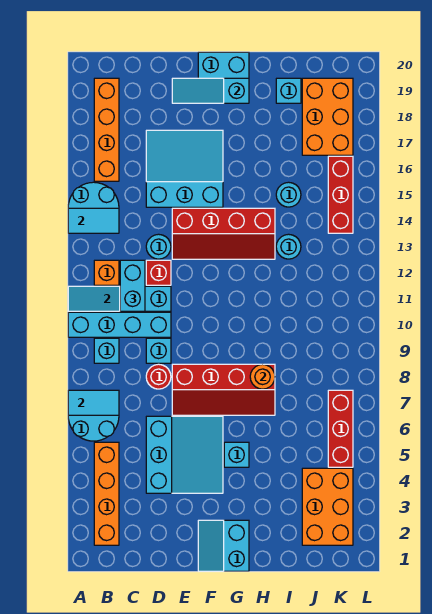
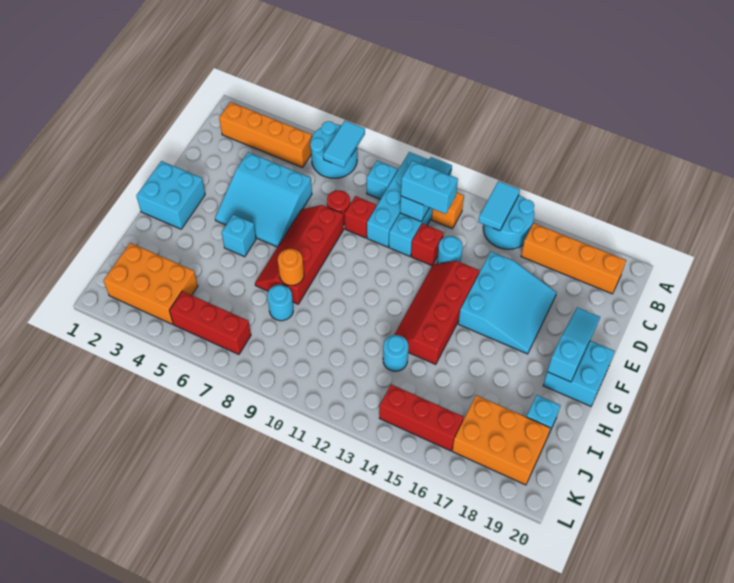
cyan 1x1 brick [146,338,171,363] -> red 1x1 brick [345,196,376,238]
cyan 2x2 slope [198,520,249,571] -> cyan 2x2 brick [136,161,205,229]
cyan 1x1 round brick [276,182,301,207] -> cyan 1x1 round brick moved to [267,285,293,321]

